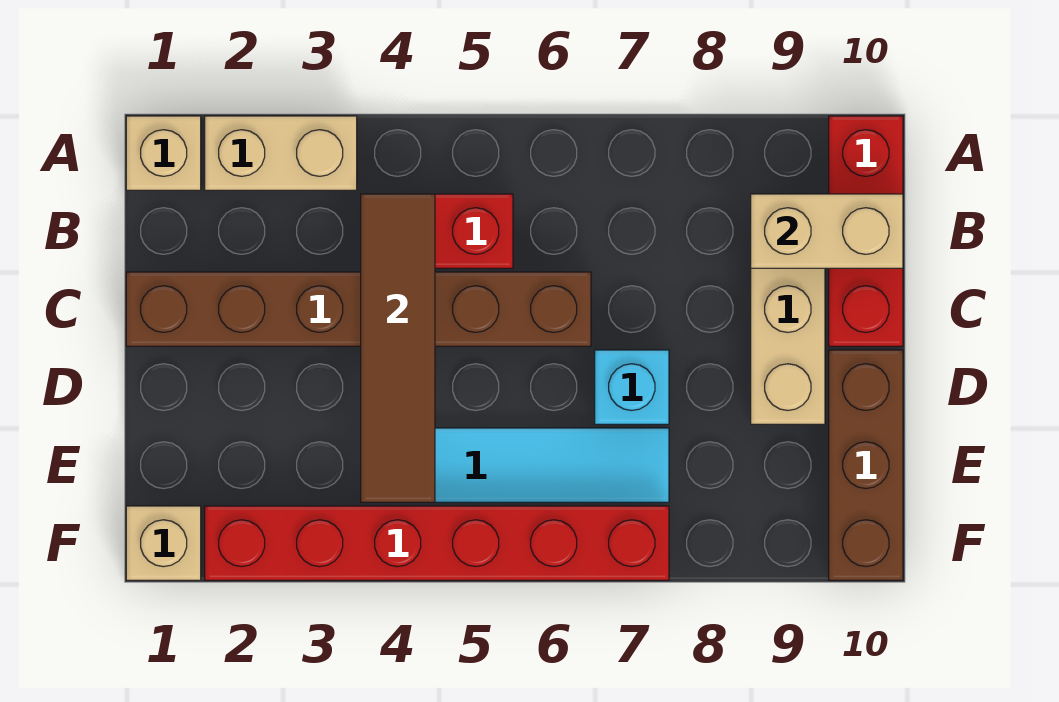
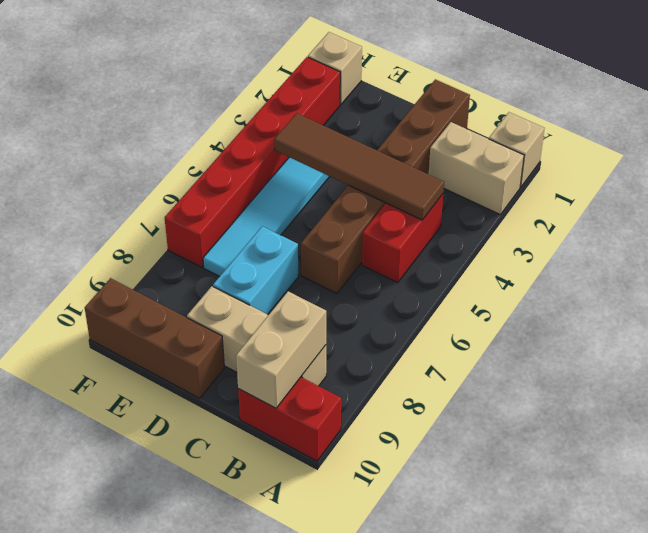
tan 1x2 brick [205,116,357,190] -> tan 1x2 brick turned to [429,122,524,215]
red 1x3 brick [829,116,903,346] -> red 1x2 brick [238,377,341,461]
cyan 1x1 brick [595,350,669,424] -> cyan 1x2 brick [213,226,298,314]

